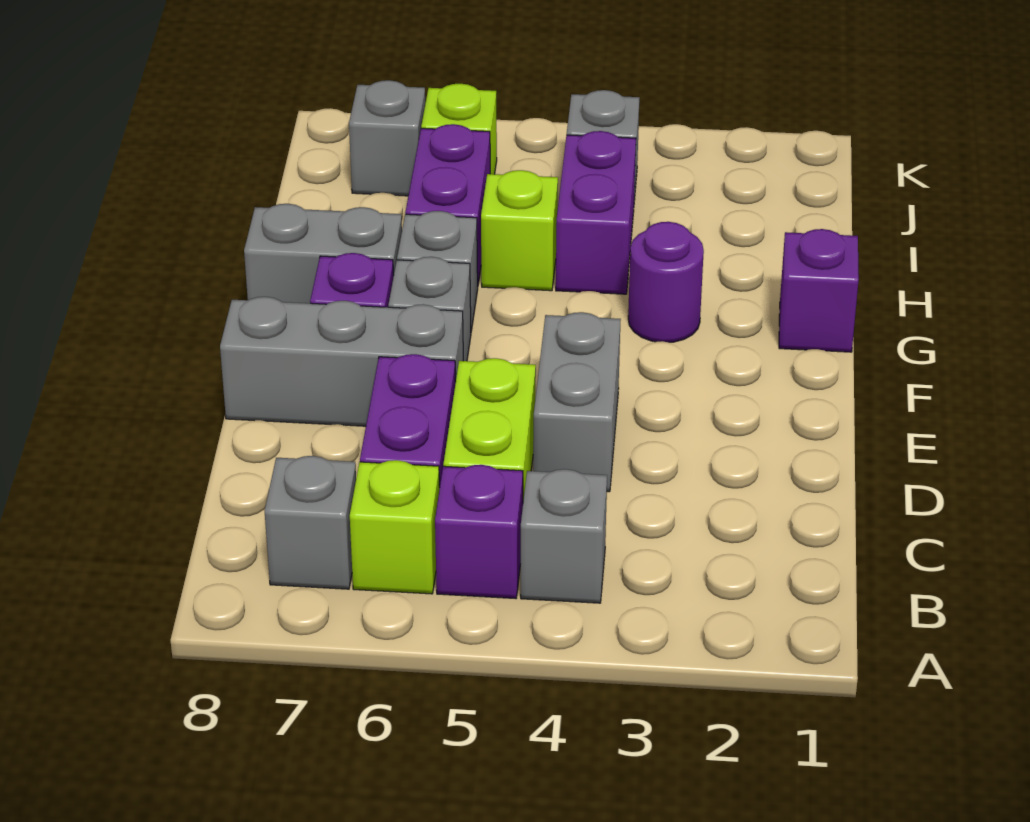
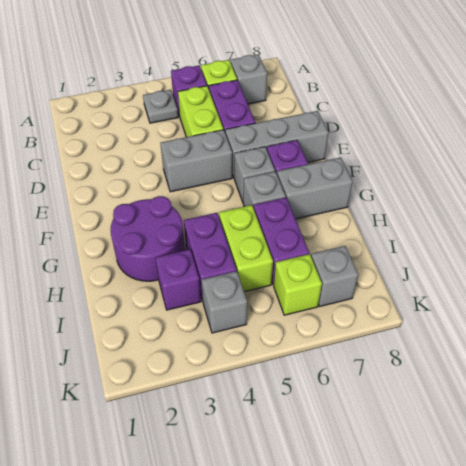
grey 1x1 brick [521,469,607,603] -> grey 1x1 plate [143,90,178,123]
grey 1x2 brick [533,312,621,492] -> grey 1x2 brick turned to [160,130,232,192]
purple 1x1 brick [779,229,859,352] -> purple 1x1 brick moved to [155,249,201,310]
purple 1x1 round brick [628,222,704,342] -> purple 2x2 round brick [111,196,185,281]
lime 1x1 brick [481,170,558,291] -> lime 1x2 brick [219,205,273,292]

